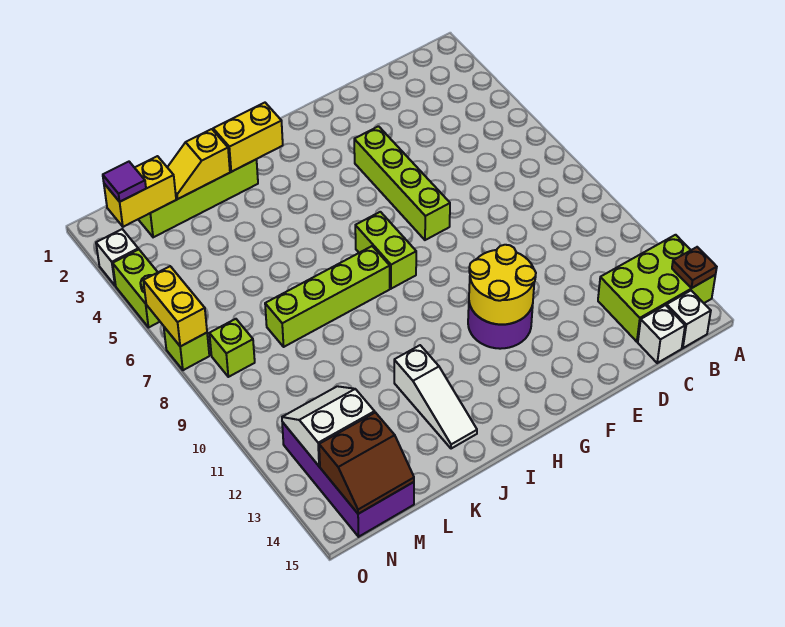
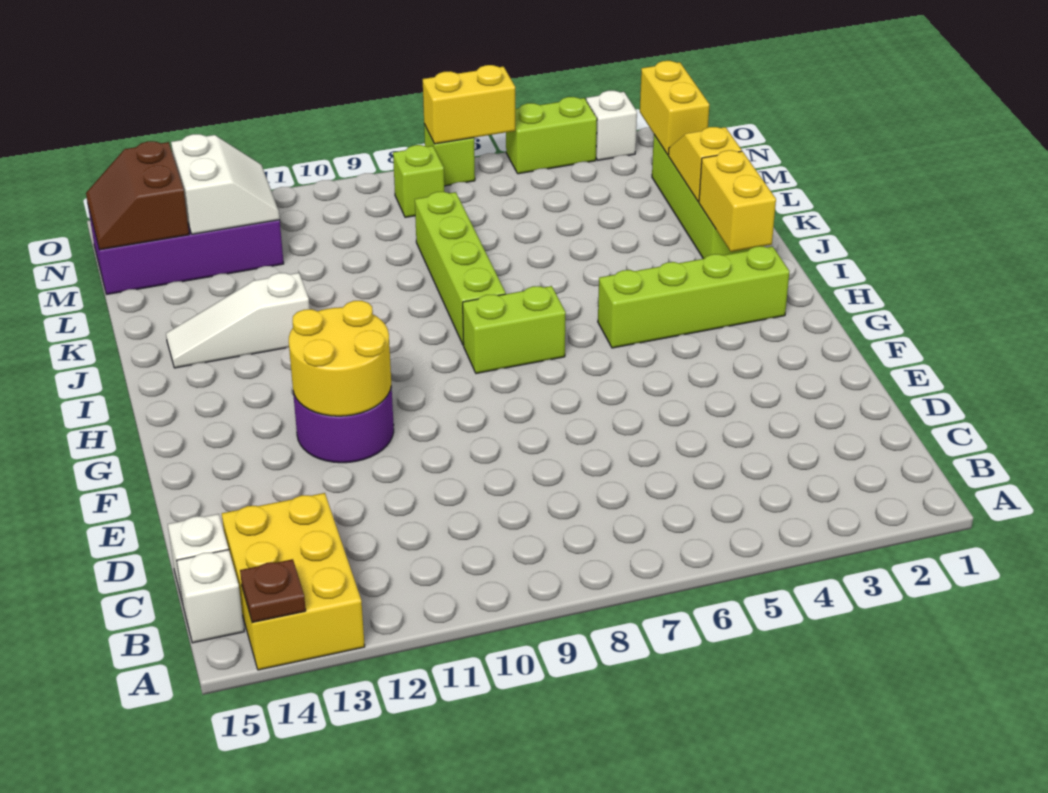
lime 2x3 brick [598,235,715,342] -> yellow 2x3 brick [222,493,365,670]
lime 1x4 brick [354,126,450,240] -> lime 1x4 brick moved to [598,246,790,348]
purple 1x1 tile [103,162,146,202] -> none

